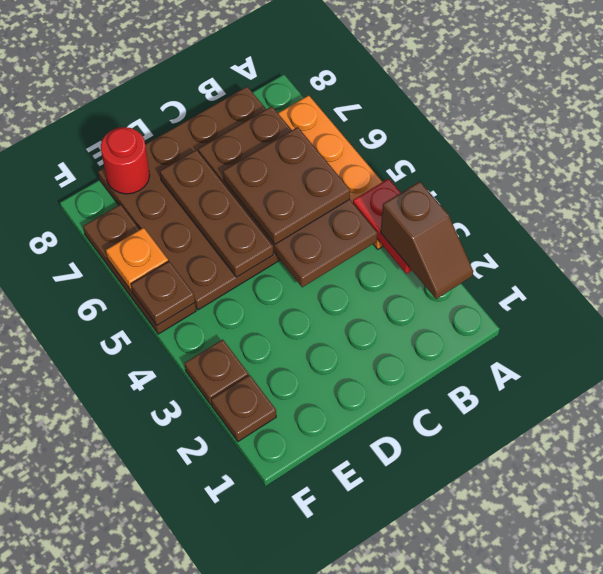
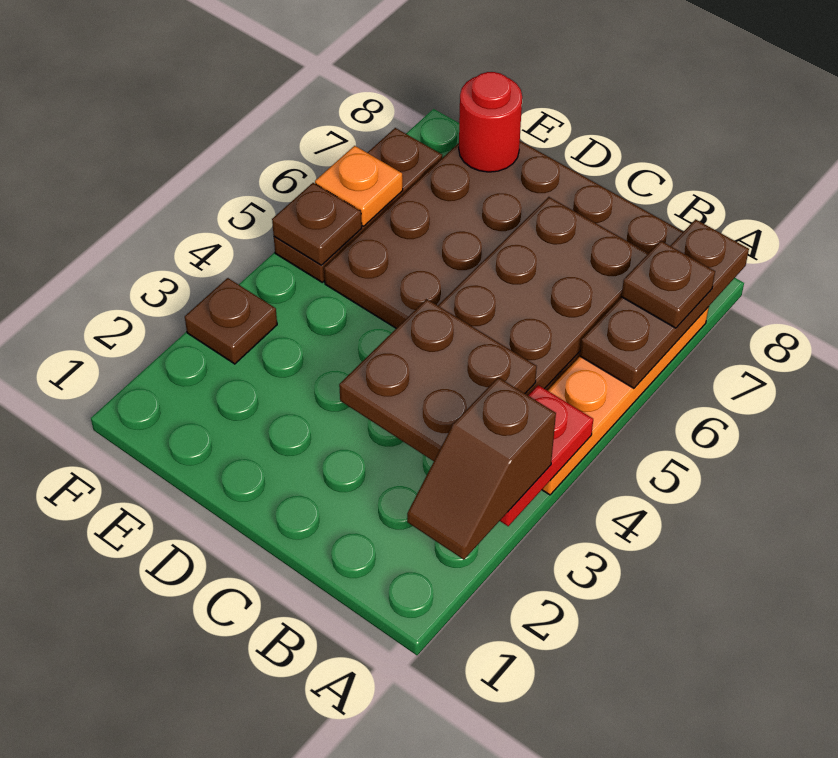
brown 2x2 plate [223,127,350,244] -> brown 2x2 plate moved to [339,299,537,461]
brown 1x3 plate [160,150,273,277] -> brown 1x3 plate moved to [580,219,749,388]
brown 1x1 plate [211,375,276,441] -> brown 1x1 plate moved to [621,241,715,328]

